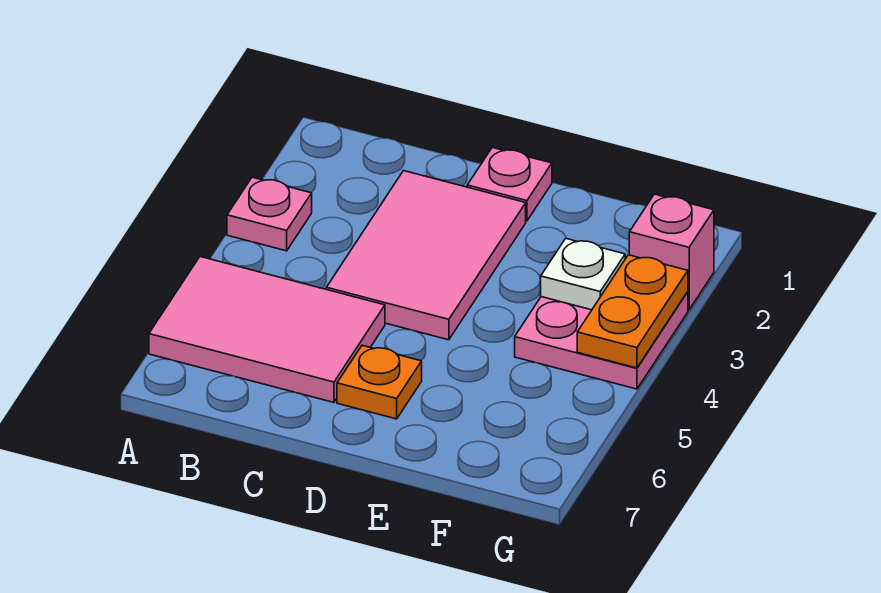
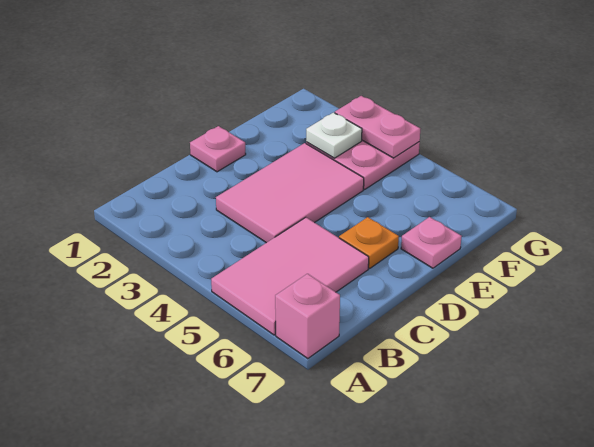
pink 1x1 plate [227,177,312,251] -> pink 1x1 plate moved to [401,217,462,268]
pink 2x3 tile [326,171,526,340] -> pink 2x3 tile turned to [216,143,364,243]
pink 1x1 brick [629,194,714,310] -> pink 1x1 brick moved to [275,274,340,359]
orange 1x2 plate [577,255,688,368] -> pink 1x2 plate [335,96,420,158]

